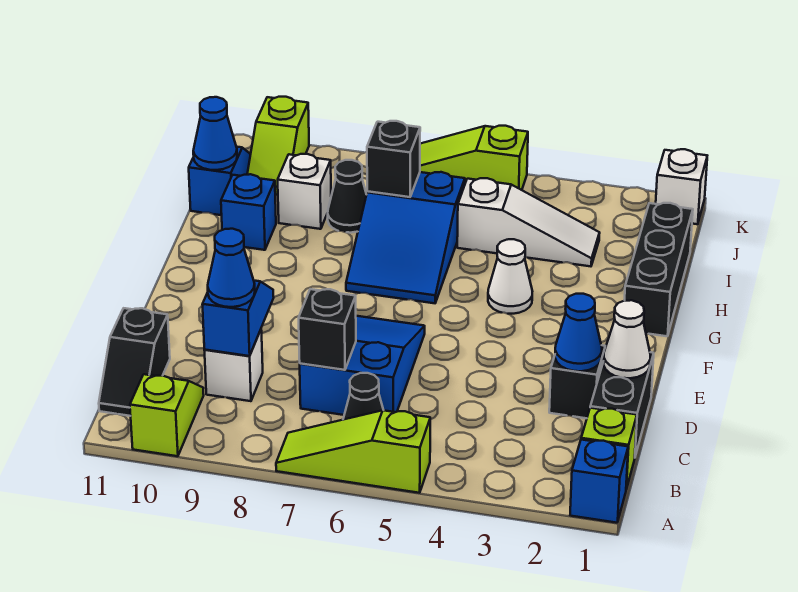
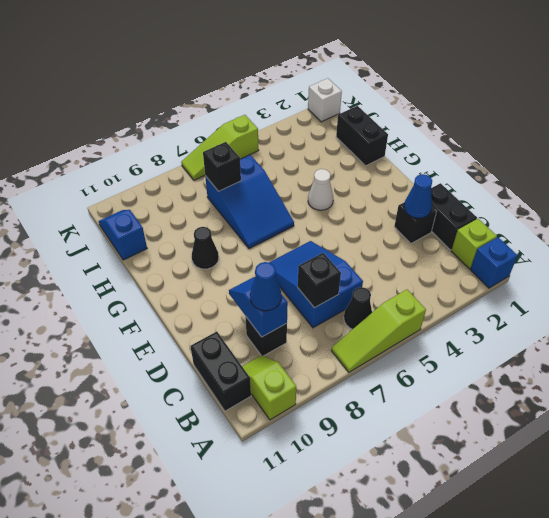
black 1x2 slope [99,308,170,416] -> black 1x2 brick [191,332,251,411]
white 1x1 brick [204,330,263,401] -> black 1x1 brick [245,316,287,356]
white 1x1 cone [604,300,650,378] -> none
black 1x3 brick [625,203,693,336] -> black 1x2 brick [336,106,388,166]
blue 1x1 brick [221,174,276,250] -> none
white 1x3 slope [457,178,600,266] -> none
black 1x1 cone [328,160,367,233] -> black 1x1 cone moved to [192,227,219,269]
white 1x1 brick [278,154,331,229] -> none
blue 1x1 cone [193,97,237,170] -> none
lime 1x2 slope [247,97,309,195] -> none

